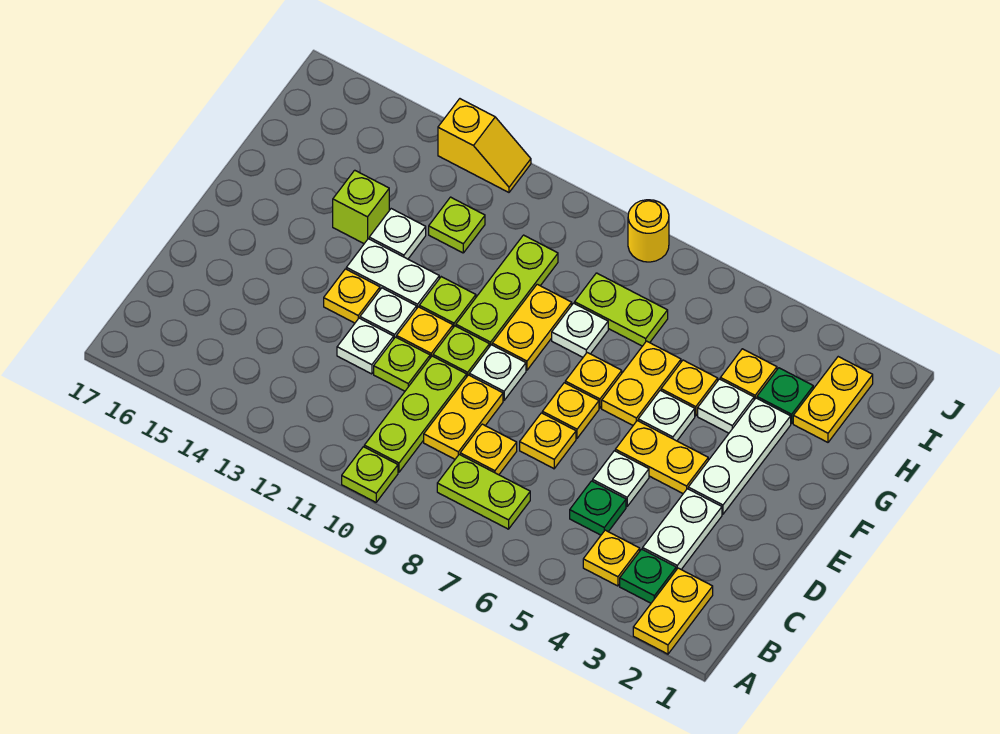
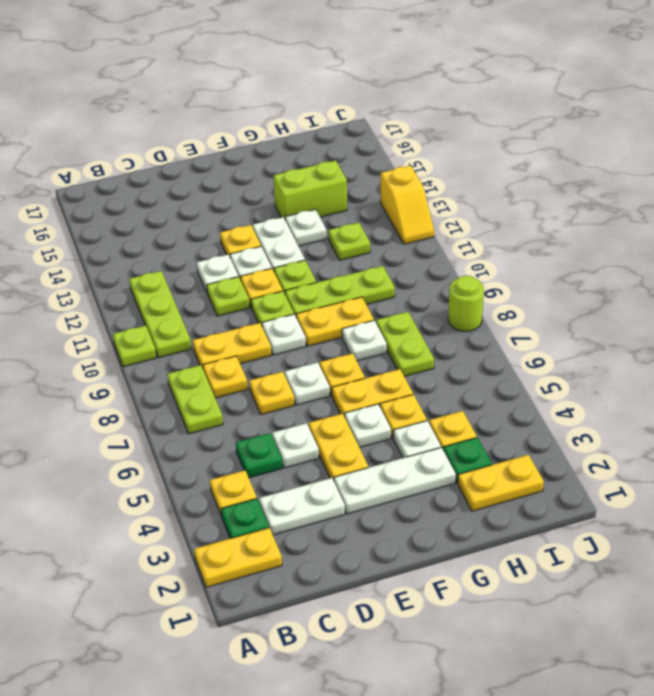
lime 1x3 plate [364,356,467,472] -> lime 1x3 plate turned to [129,271,191,358]
yellow 1x1 plate [542,383,599,438] -> white 1x1 plate [285,363,330,405]
lime 1x1 brick [333,170,389,243] -> lime 1x2 brick [274,161,347,219]
yellow 1x1 round brick [628,200,669,262] -> lime 1x1 round brick [448,276,484,331]

